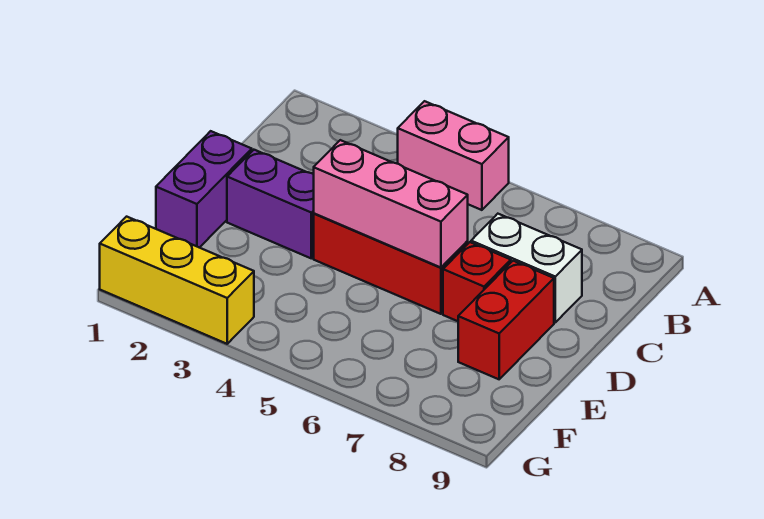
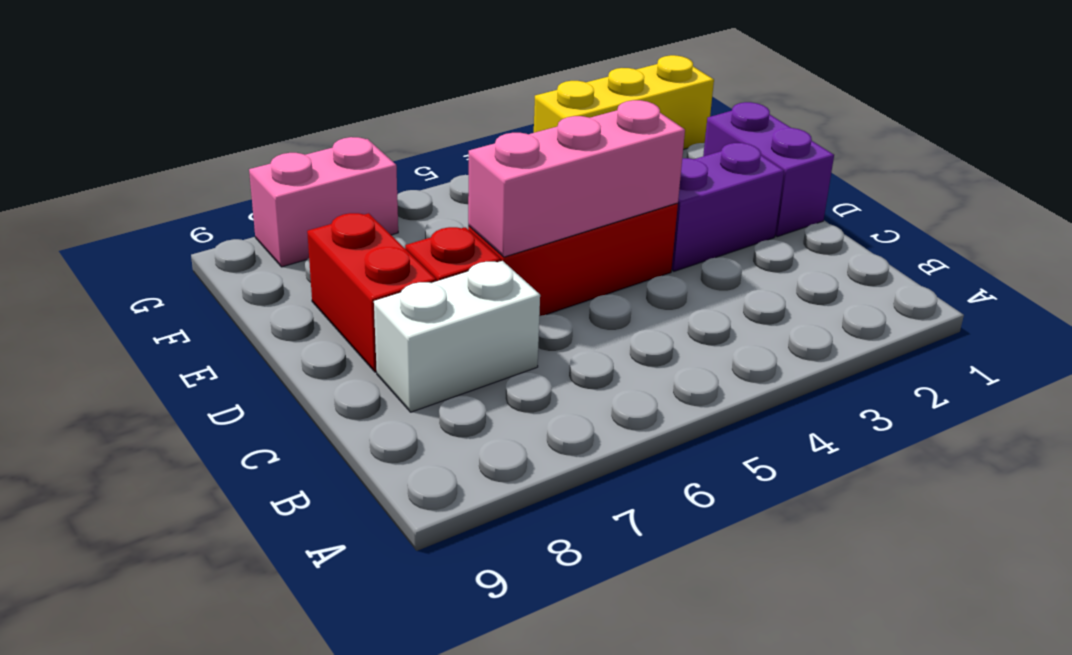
pink 1x2 brick [398,101,509,210] -> pink 1x2 brick moved to [249,137,398,267]

